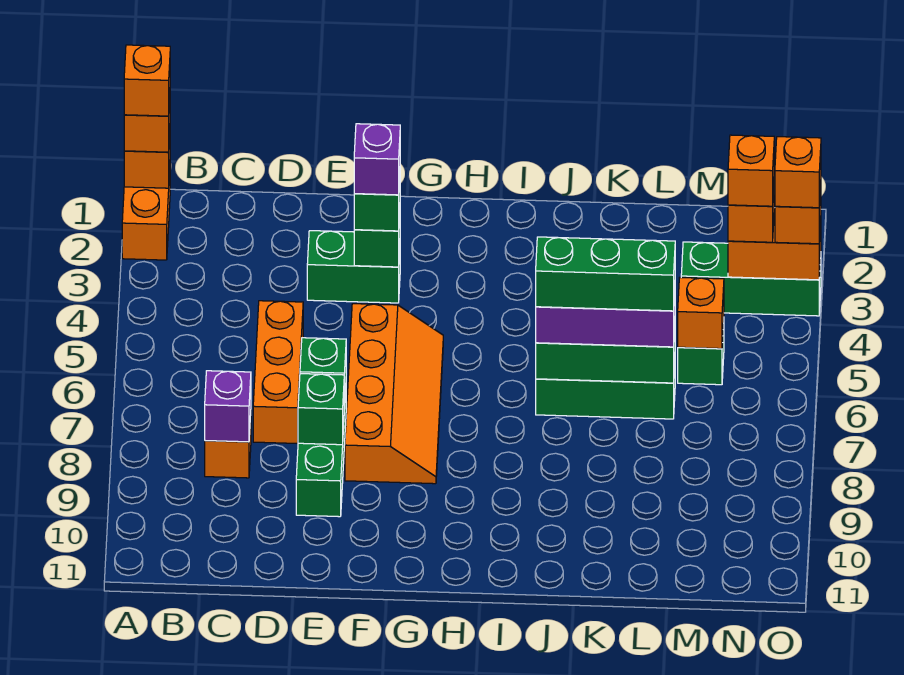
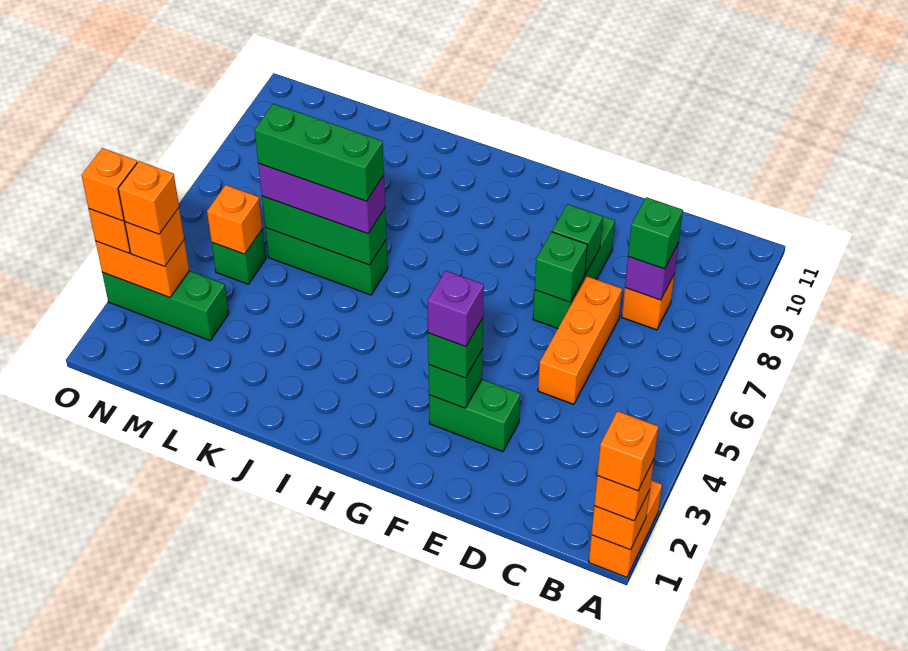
none -> green 1x1 brick [628,197,683,269]
orange 2x4 slope [345,304,443,484] -> none

